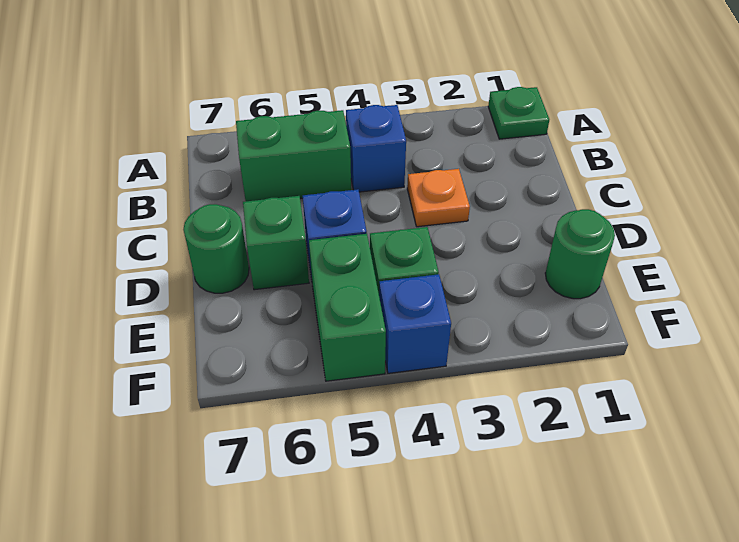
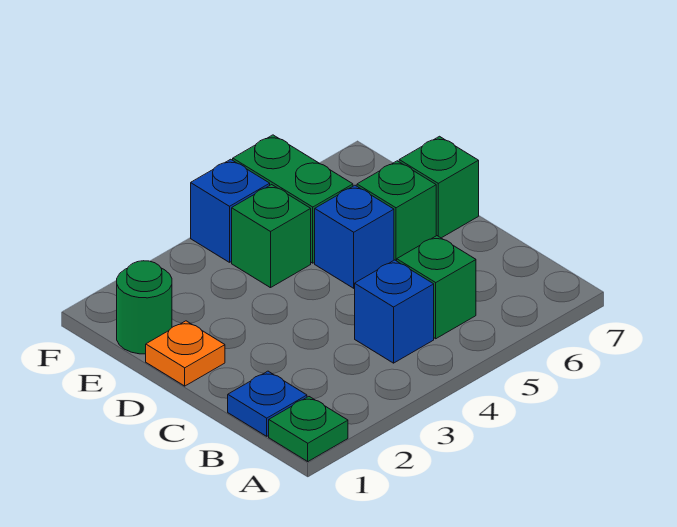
none -> blue 1x1 plate [228,371,307,436]
green 1x2 brick [236,110,351,201] -> green 1x1 brick [397,236,476,339]
orange 1x1 plate [407,169,470,227] -> orange 1x1 plate moved to [146,321,225,386]
green 1x1 round brick [183,204,249,293] -> green 1x1 brick [399,136,479,238]

